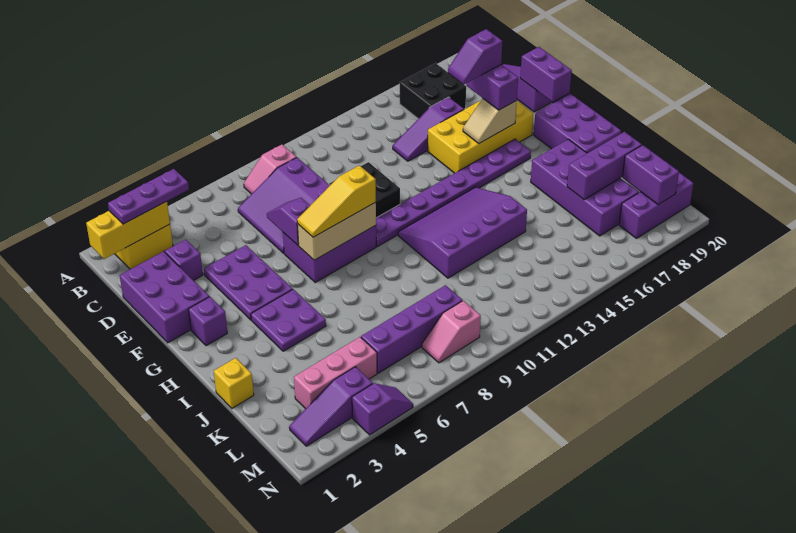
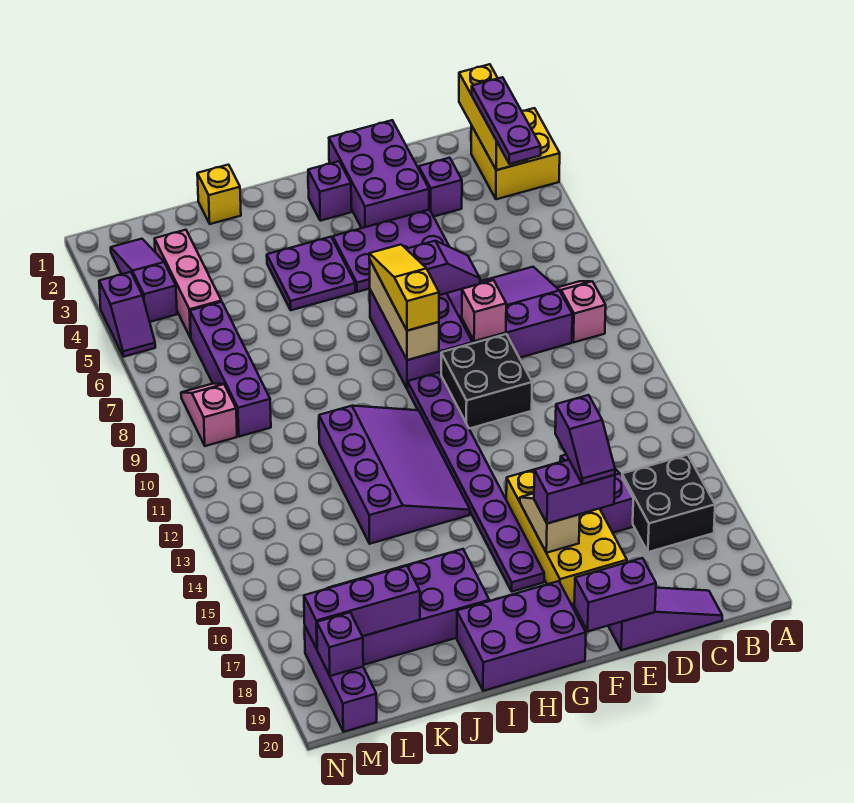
purple 2x3 brick [120,251,209,343] -> purple 2x3 brick turned to [329,120,429,228]
none -> pink 1x1 brick [462,280,506,341]
purple 1x2 slope [448,29,502,84] -> purple 1x2 slope turned to [555,395,615,484]
purple 1x3 brick [567,132,642,199] -> purple 1x3 brick turned to [304,566,420,649]
purple 1x2 brick [622,145,679,205] -> purple 1x1 brick [317,612,363,676]

